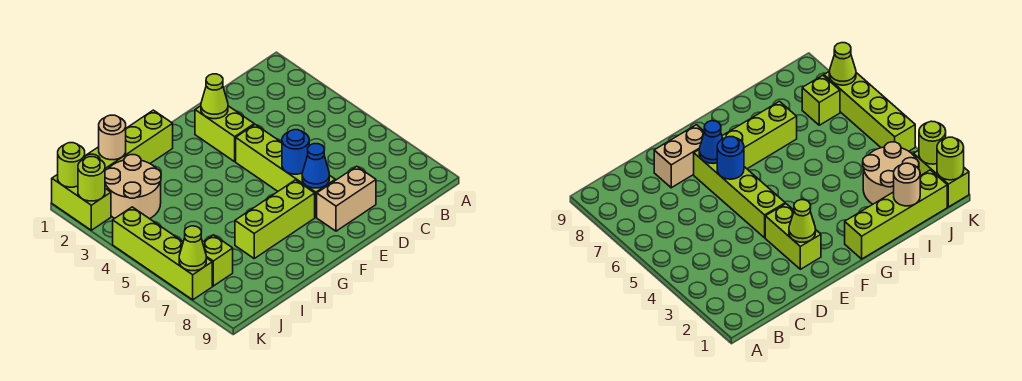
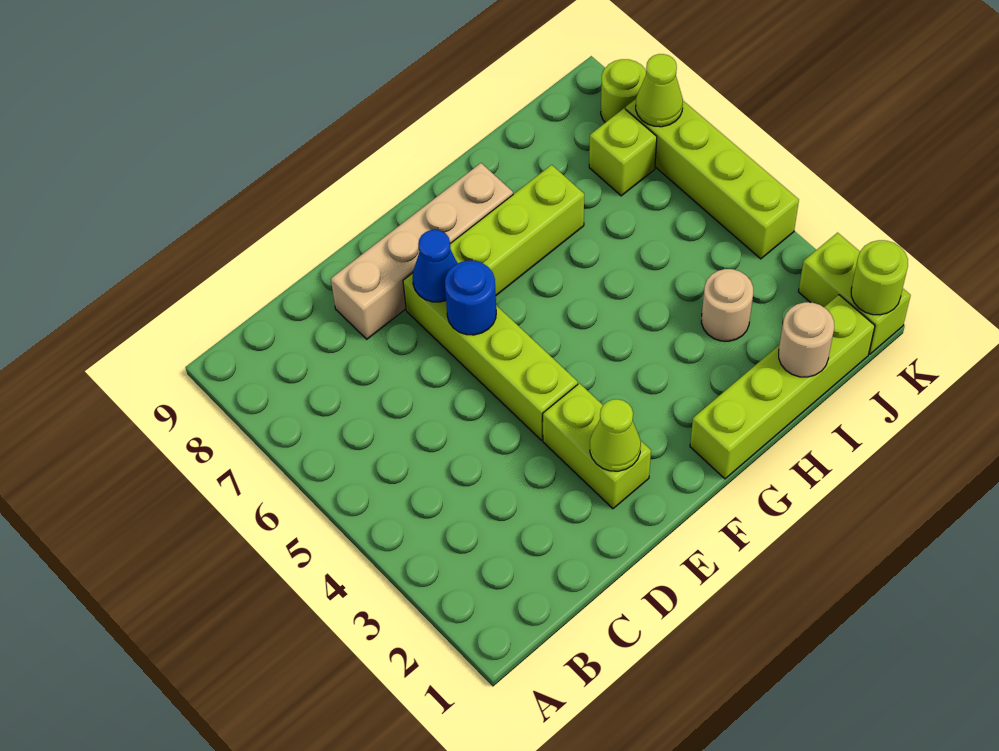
tan 1x2 brick [317,166,376,231] -> tan 1x4 brick [331,163,513,339]
tan 2x2 round brick [105,155,161,219] -> tan 1x1 round brick [701,269,753,341]
lime 1x1 round brick [78,157,105,201] -> lime 1x1 round brick moved to [601,59,646,123]

